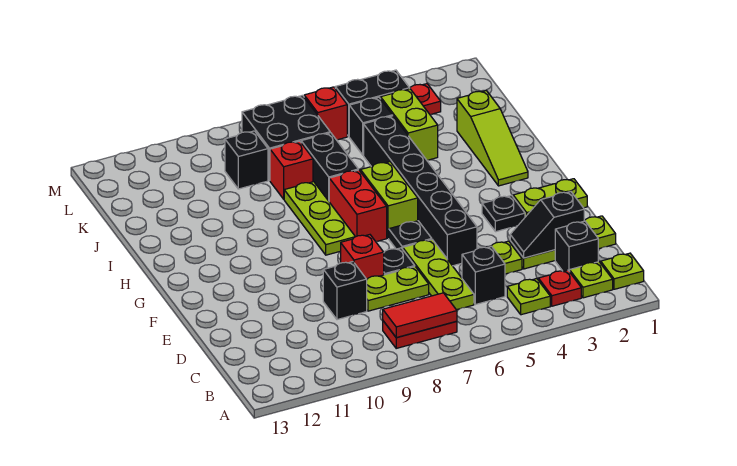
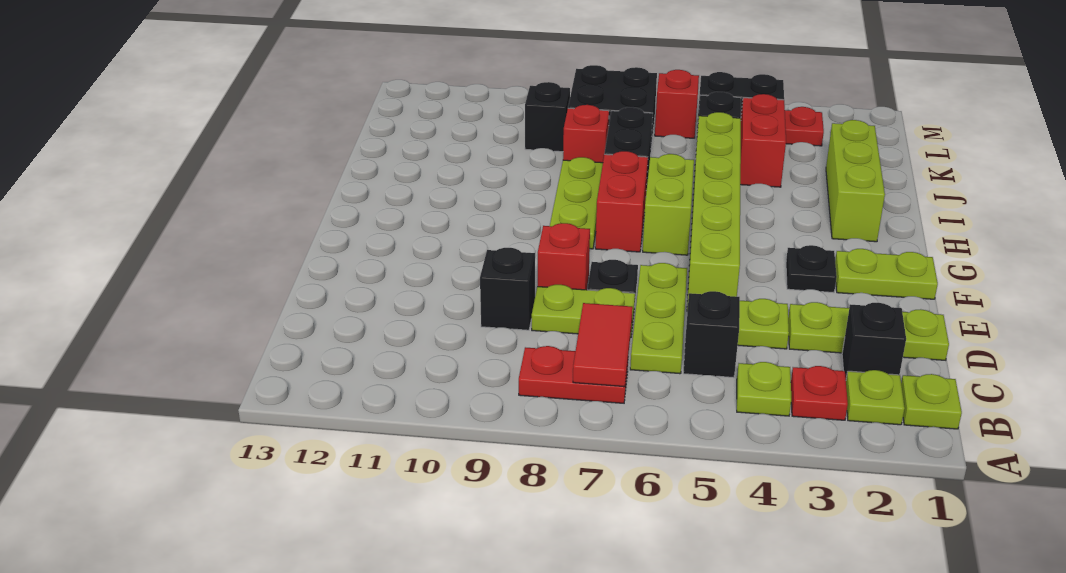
red 1x2 tile [383,293,457,338] -> red 1x2 tile turned to [573,303,633,387]
black 1x2 slope [510,192,584,258] -> none
black 1x6 brick [364,116,477,266] -> lime 1x6 brick [687,112,741,311]
black 1x1 plate [389,221,432,249] -> none
lime 1x3 slope [457,91,528,186] -> lime 1x3 brick [826,120,885,242]
lime 1x2 brick [381,89,438,160] -> red 1x2 brick [740,94,786,187]

